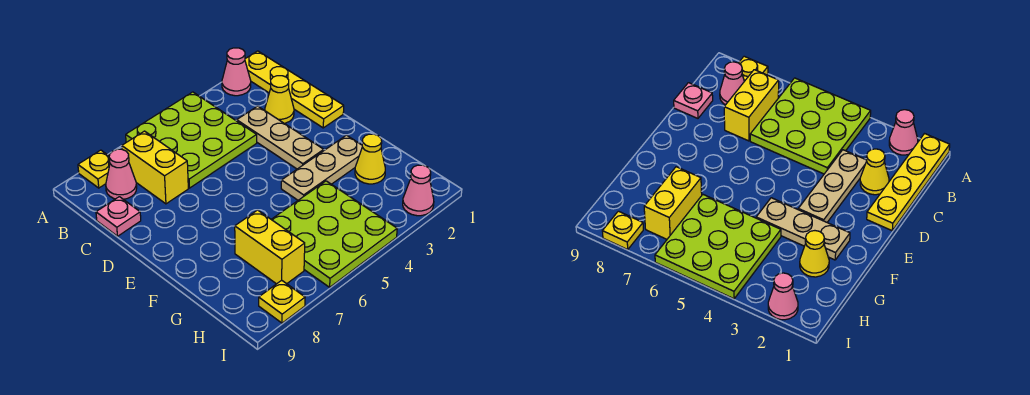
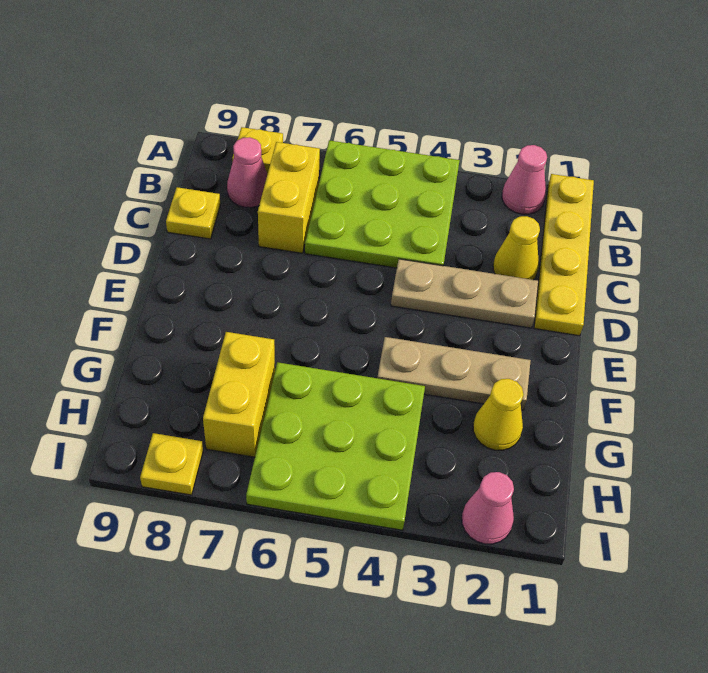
tan 1x3 plate [237,106,324,169] -> tan 1x3 plate turned to [391,259,538,328]
pink 1x1 plate [96,197,141,236] -> yellow 1x1 plate [166,187,220,239]

